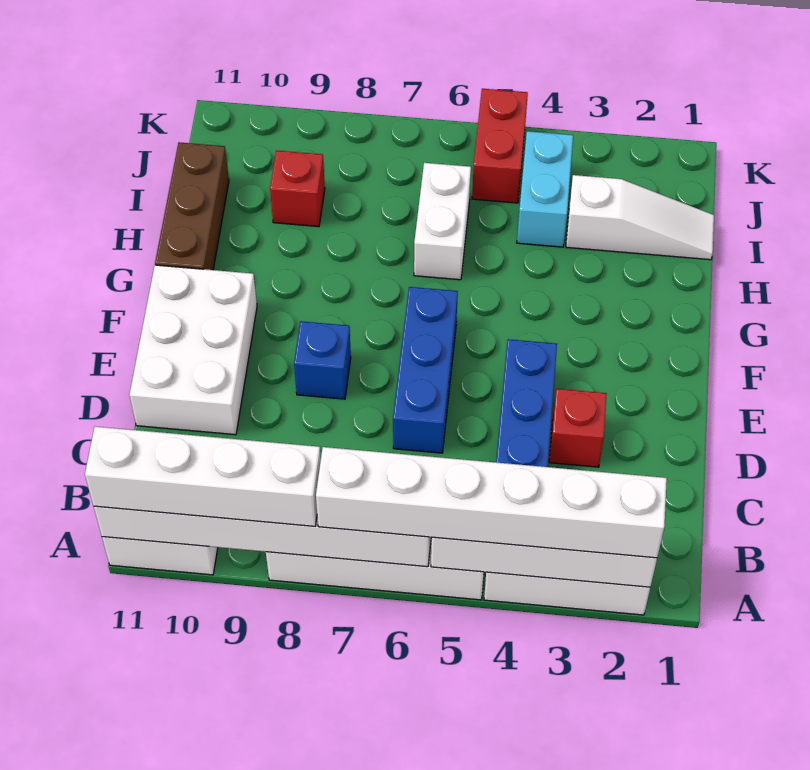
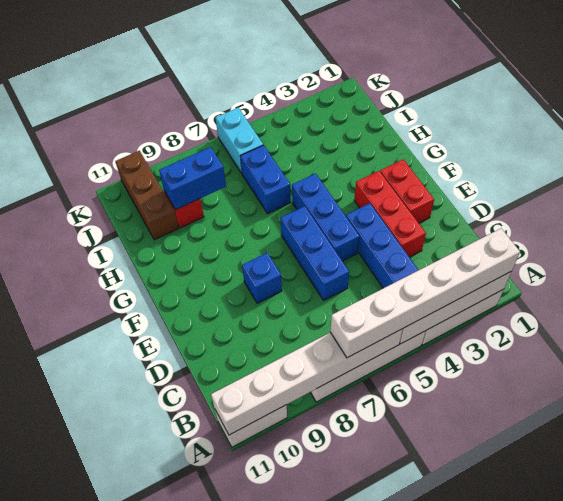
white 1x4 brick [85,426,321,526] -> none
red 1x1 brick [549,389,607,467] -> red 1x3 brick [354,171,426,257]
white 2x3 brick [129,265,257,435] -> none
none -> blue 1x3 brick [292,174,359,261]
brown 1x3 brick [155,142,229,270] -> brown 1x3 brick moved to [115,151,179,240]
white 1x2 brick [414,163,471,280] -> blue 1x2 brick [240,145,291,214]
white 1x3 slope [566,175,714,260] -> none
cyan 1x2 brick [517,131,573,247] -> cyan 1x2 brick moved to [216,108,263,173]
none -> blue 1x2 brick [159,147,226,210]
red 1x2 brick [472,89,528,203] -> red 1x2 brick moved to [380,159,434,223]

